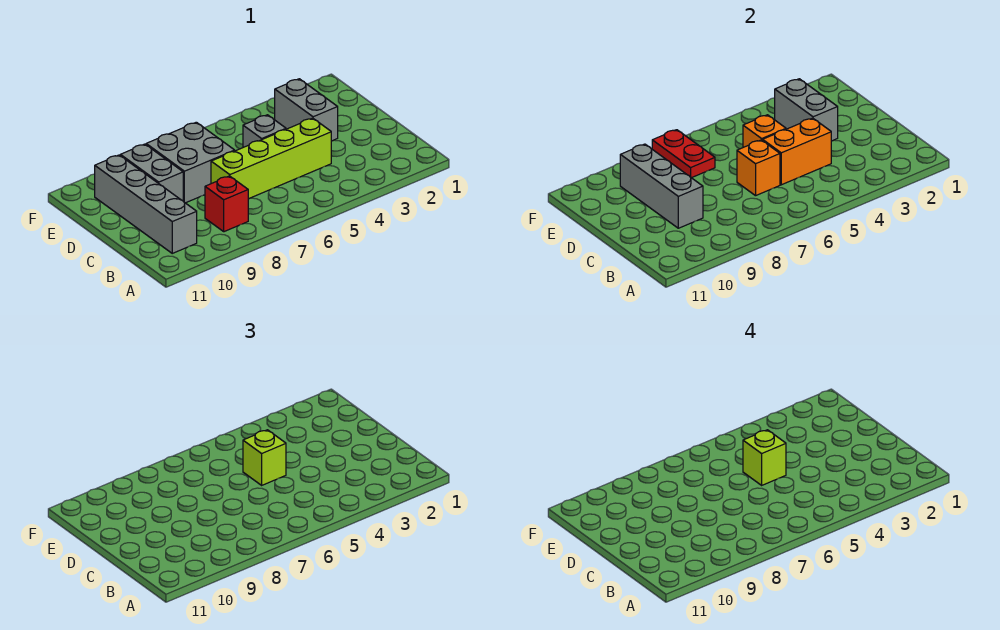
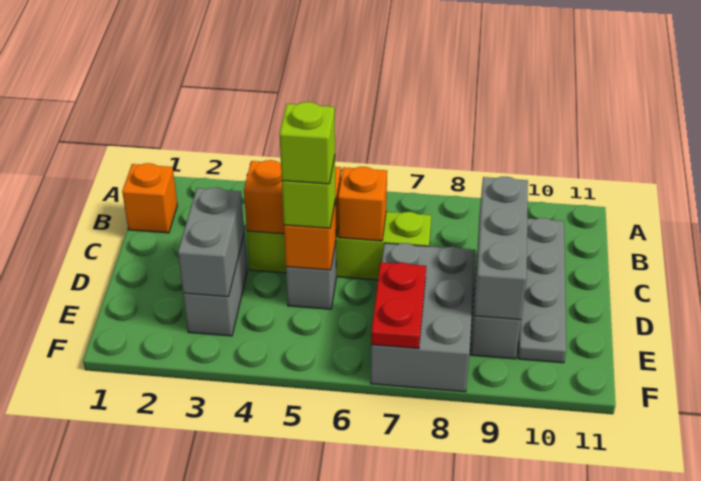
none -> orange 1x1 brick [122,163,177,233]
red 1x1 brick [205,176,248,232] -> none
grey 1x4 brick [95,155,197,253] -> grey 1x4 plate [518,218,566,363]
grey 2x2 brick [146,122,235,203] -> grey 2x3 brick [371,243,475,392]

